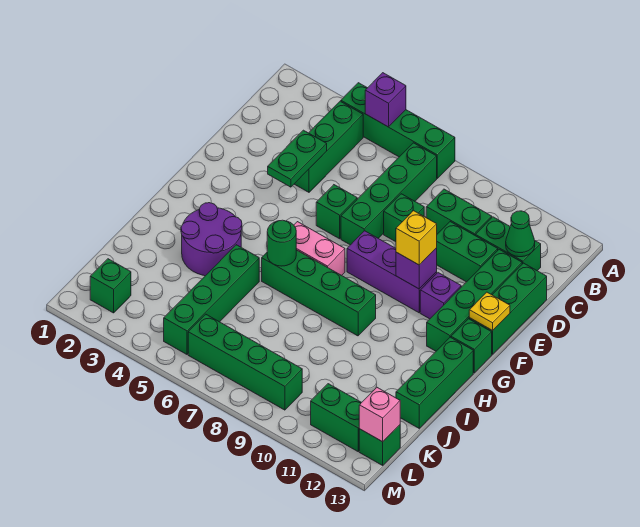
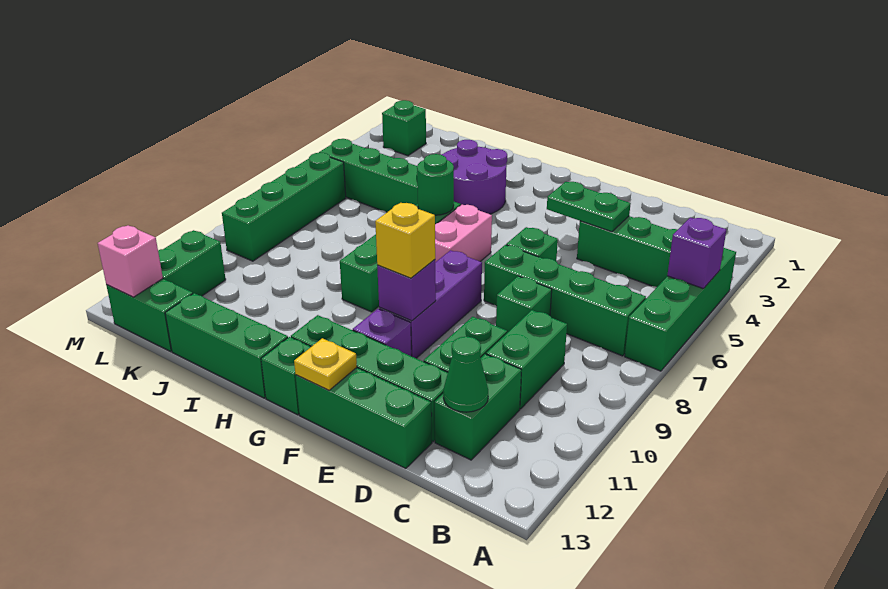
green 1x1 brick [359,425,400,465] -> green 1x2 brick [106,279,193,351]

